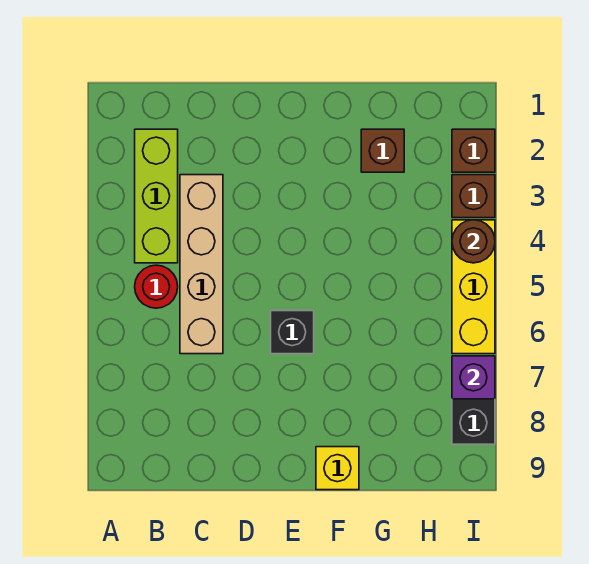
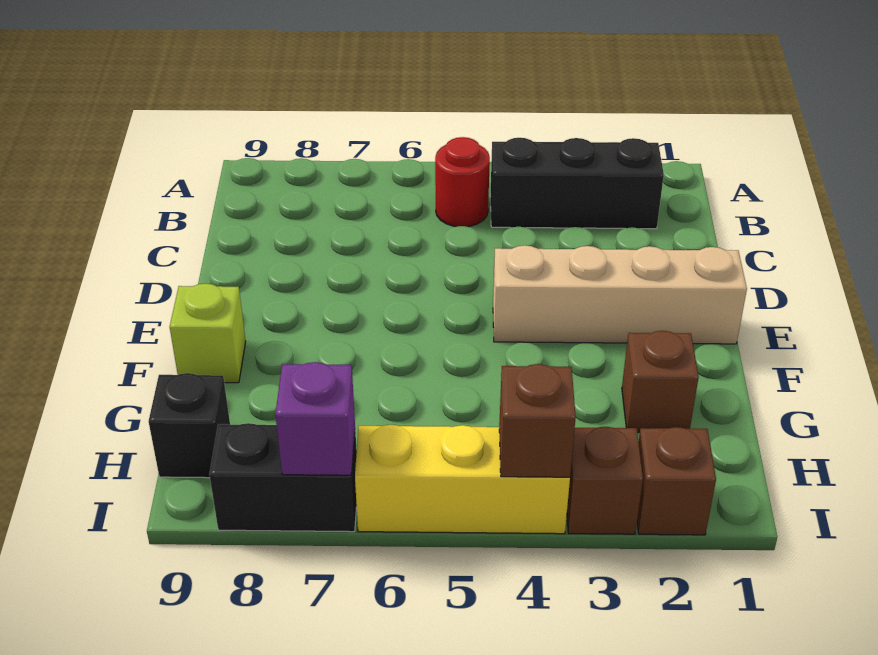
lime 1x3 brick [135,129,178,263] -> black 1x3 brick [490,138,664,229]
tan 1x4 brick [180,175,223,354] -> tan 1x4 brick moved to [493,245,747,344]
black 1x1 brick [271,311,314,354] -> black 1x1 brick moved to [149,373,230,478]
yellow 1x1 brick [316,447,359,490] -> lime 1x1 brick [170,283,246,383]
brown 1x1 round brick [452,220,495,263] -> brown 1x1 brick [499,364,576,477]

